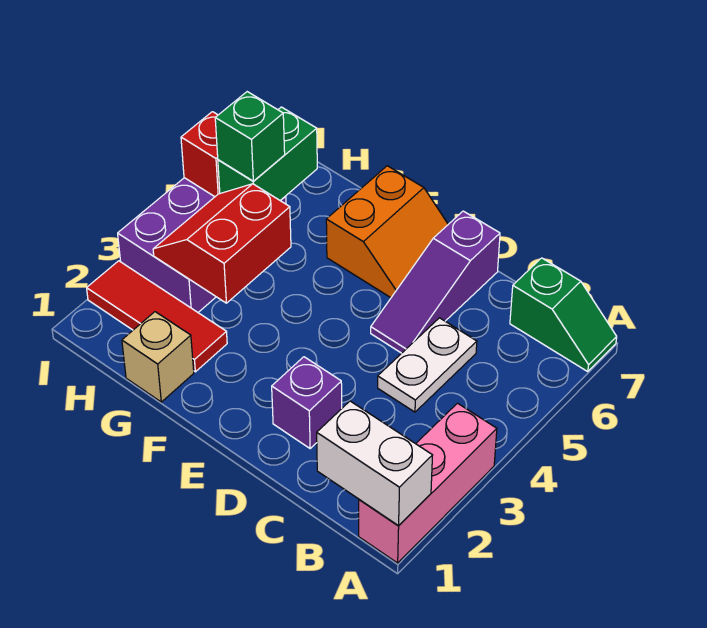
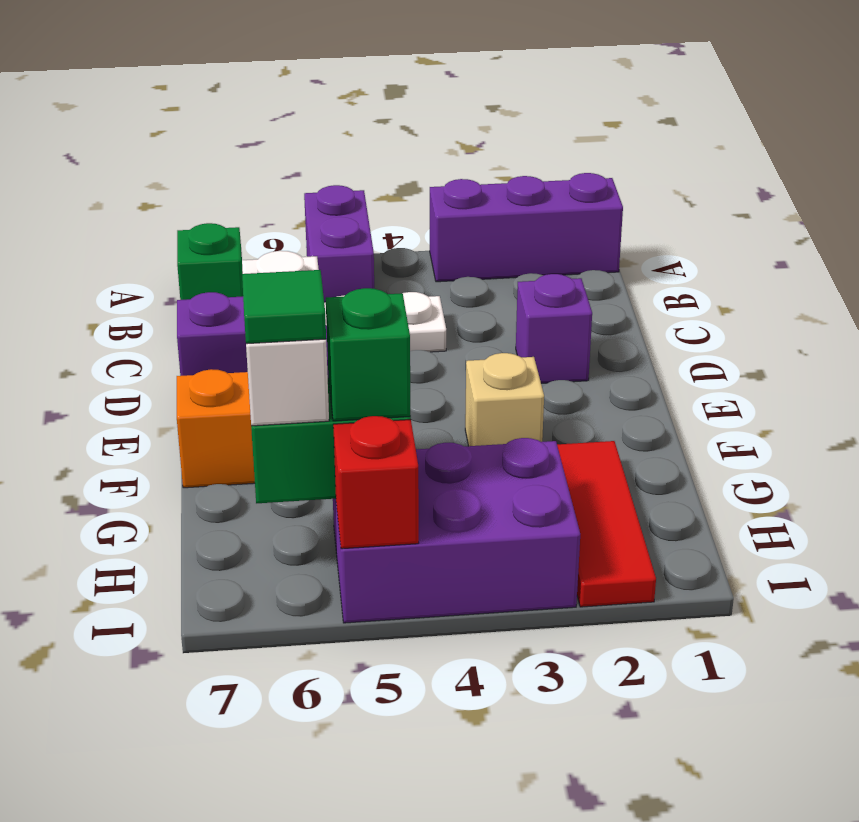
pink 1x3 brick [359,403,497,563] -> purple 1x3 brick [430,173,623,282]
white 1x2 brick [317,401,433,526] -> white 1x2 brick moved to [242,251,329,426]
none -> purple 1x2 brick [304,185,374,302]
tan 1x1 brick [122,312,194,402] -> tan 1x1 brick moved to [465,353,544,446]
red 2x2 slope [153,184,291,303] -> none
none -> green 1x1 tile [242,270,326,344]

